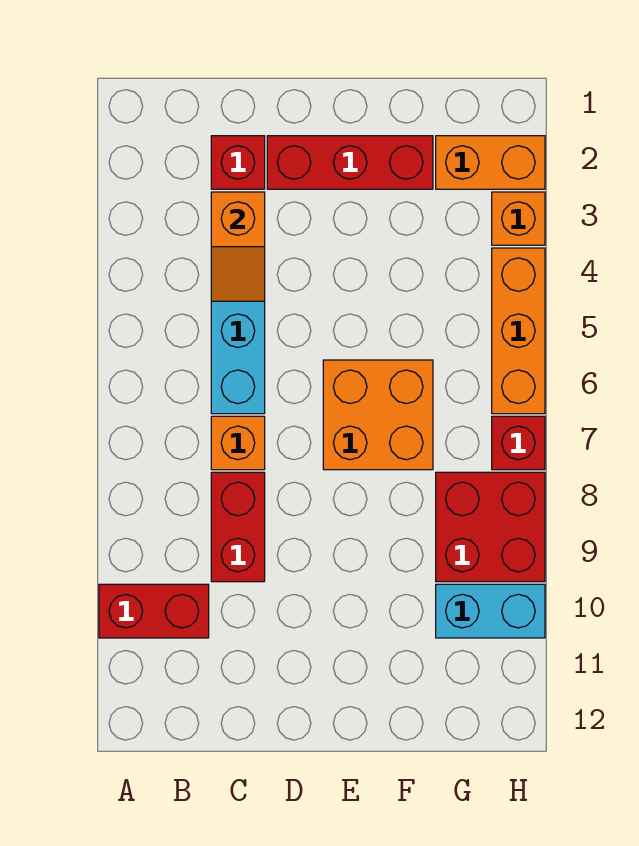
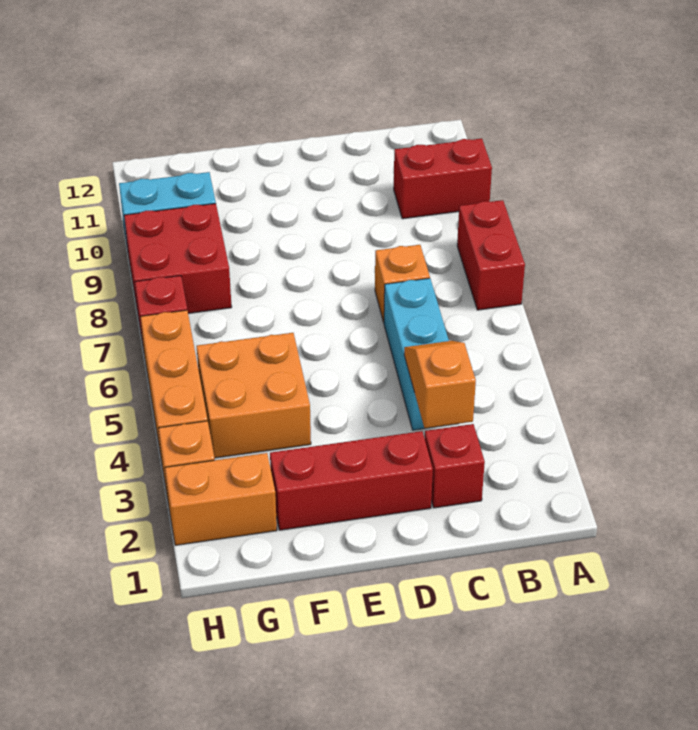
red 1x2 brick [211,472,265,582] -> red 1x2 brick moved to [457,200,525,310]
orange 2x2 brick [323,360,433,470] -> orange 2x2 brick moved to [197,333,311,458]

